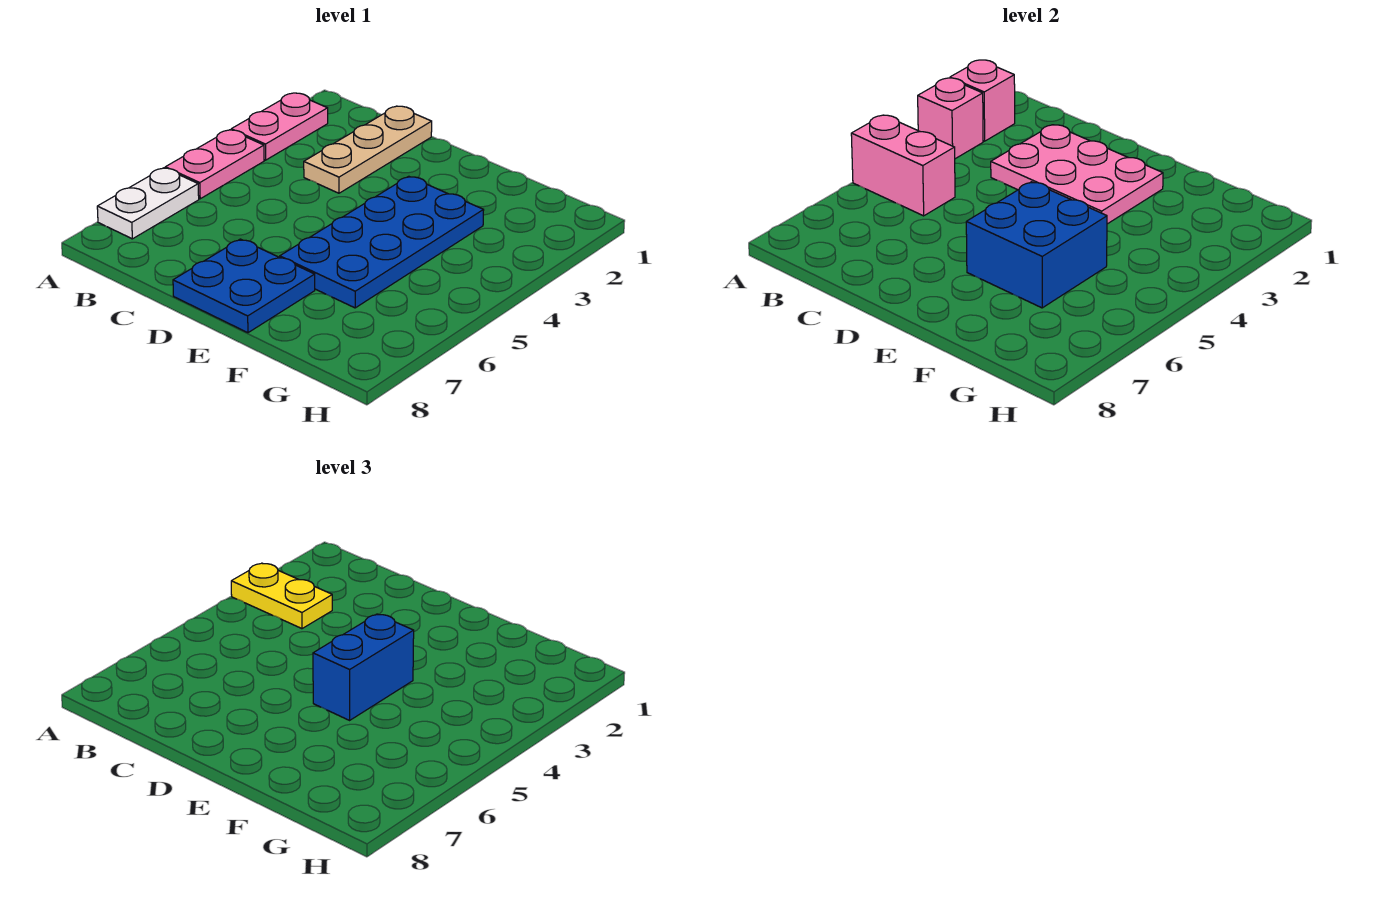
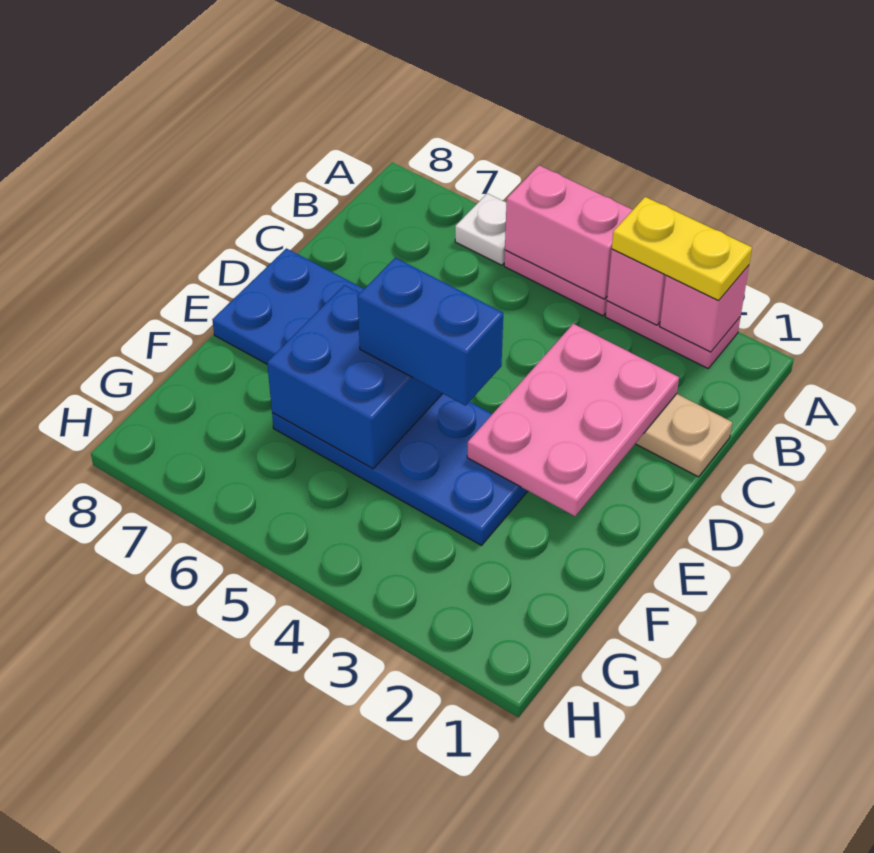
yellow 1x2 plate [231,563,332,629] -> yellow 1x2 plate turned to [612,197,752,301]
pink 1x2 brick [851,115,955,216] -> pink 1x2 brick turned to [505,165,632,299]
white 1x2 plate [97,168,199,239] -> white 1x1 plate [455,193,506,265]

